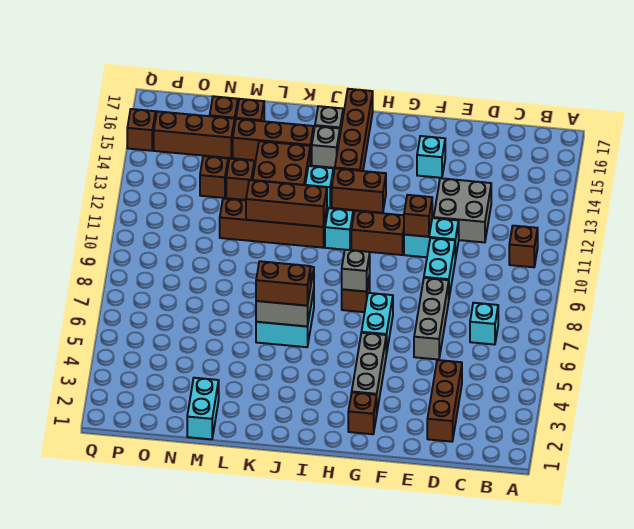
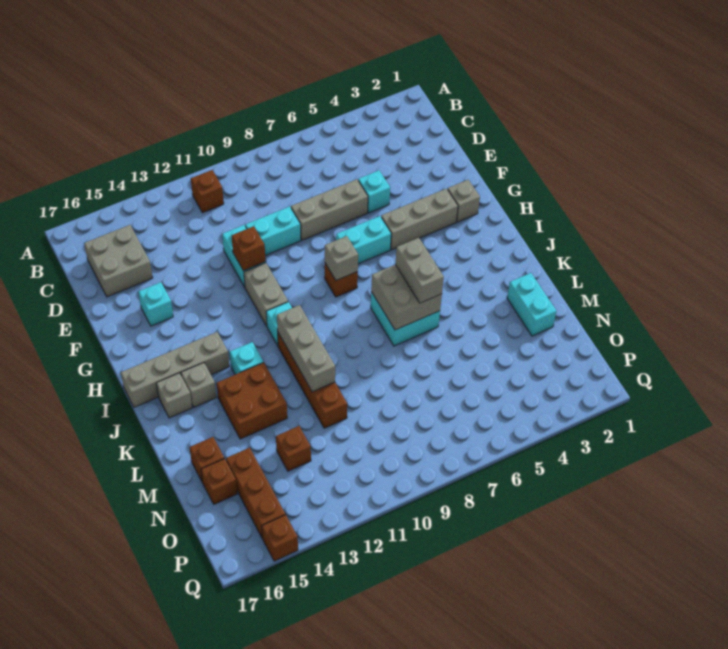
cyan 1x1 brick [470,303,498,345] -> cyan 1x1 brick moved to [358,171,390,213]
brown 1x3 brick [427,360,462,442] -> none
grey 2x2 brick [434,178,491,243] -> grey 2x2 brick moved to [84,225,153,297]
brown 1x1 brick [348,393,377,434] -> grey 1x1 brick [448,180,480,222]
brown 1x2 brick [351,211,404,255] -> grey 1x2 brick [244,263,288,326]
brown 1x2 brick [332,168,386,213] -> none
brown 1x4 brick [335,89,373,171] -> grey 1x4 brick [121,332,229,407]
brown 1x2 brick [256,261,311,306] -> grey 1x2 brick [395,238,444,303]
brown 1x3 brick [246,180,327,227] -> grey 1x3 brick [277,305,335,392]
brown 1x3 brick [233,119,314,165] -> none
cyan 1x2 brick [187,378,219,439] -> cyan 1x2 brick turned to [507,273,556,336]
brown 1x1 brick [226,159,254,200] -> none

